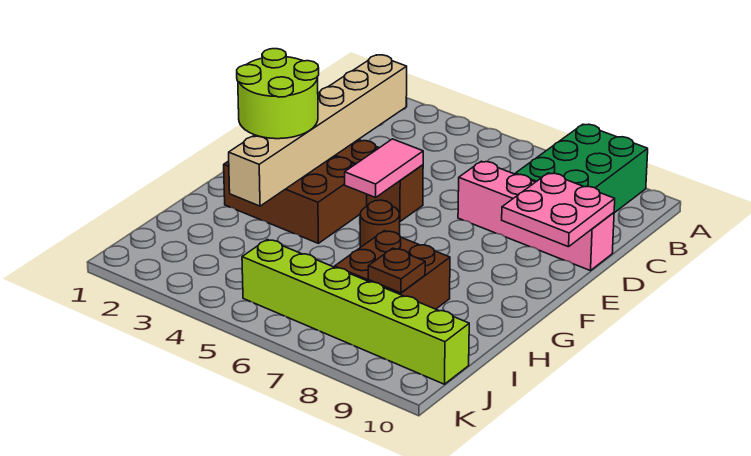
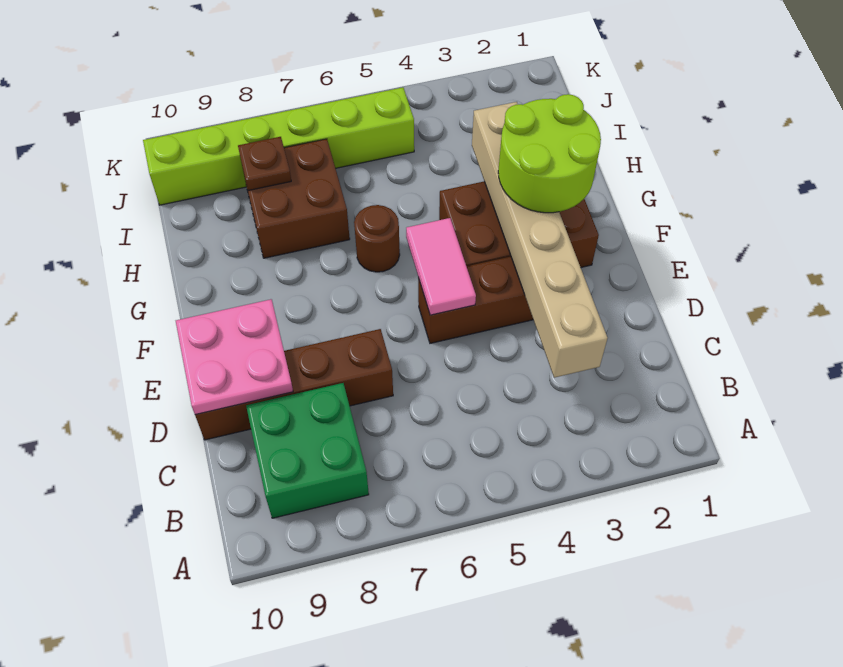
green 2x3 brick [515,124,648,213] -> green 2x2 brick [246,383,369,518]
pink 1x4 brick [458,161,614,271] -> brown 1x4 brick [195,329,393,440]

